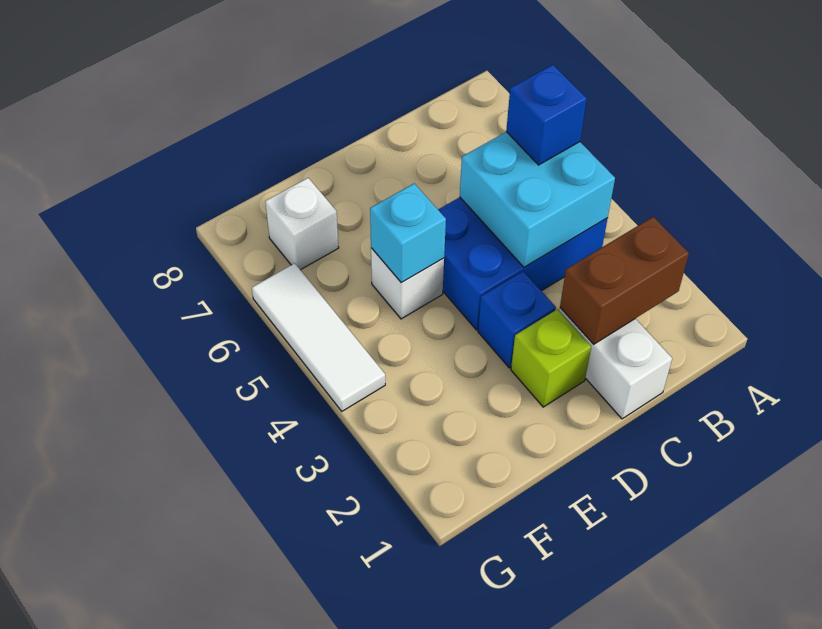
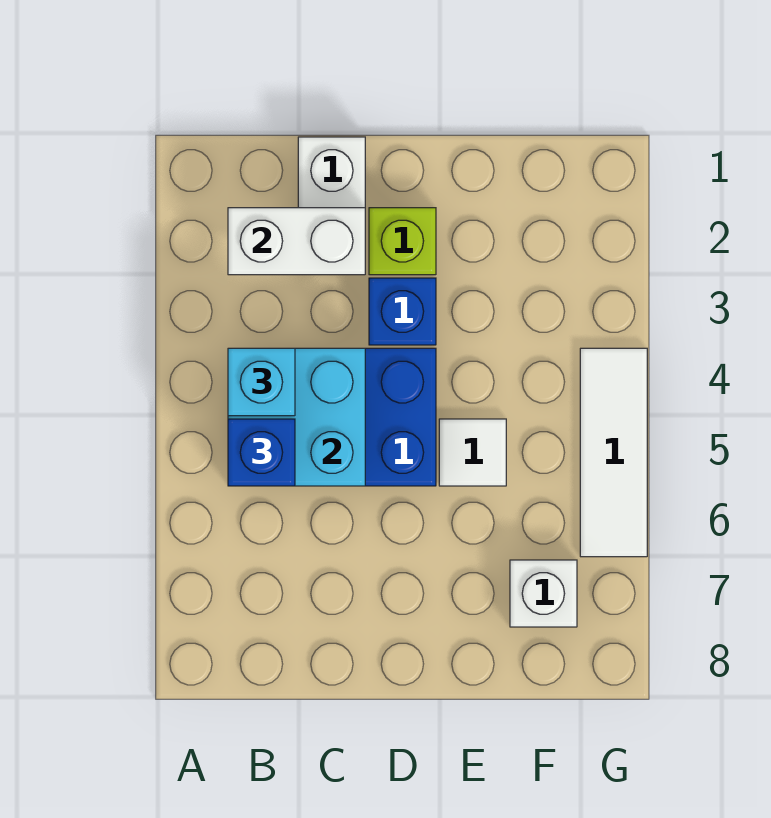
brown 1x2 brick [560,217,689,344] -> white 1x2 brick [228,208,365,275]
white 1x1 brick [371,248,444,319] -> white 1x1 tile [439,419,506,486]
cyan 1x1 brick [370,183,446,283] -> cyan 1x1 brick moved to [228,348,295,416]

